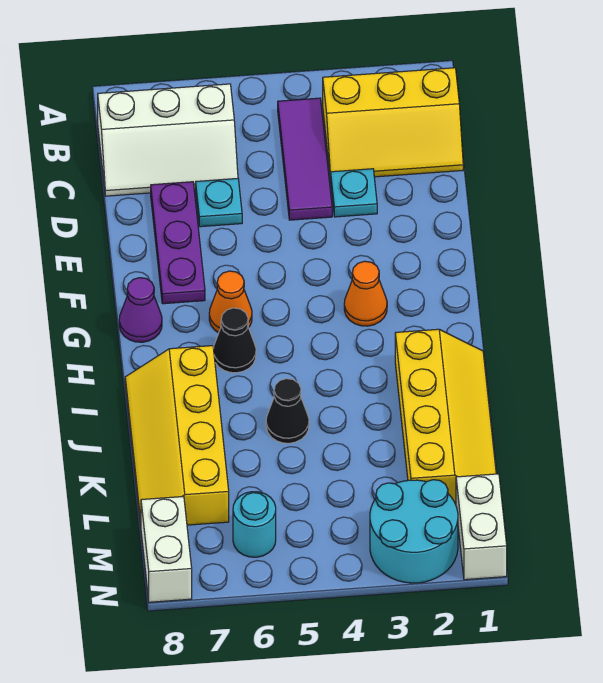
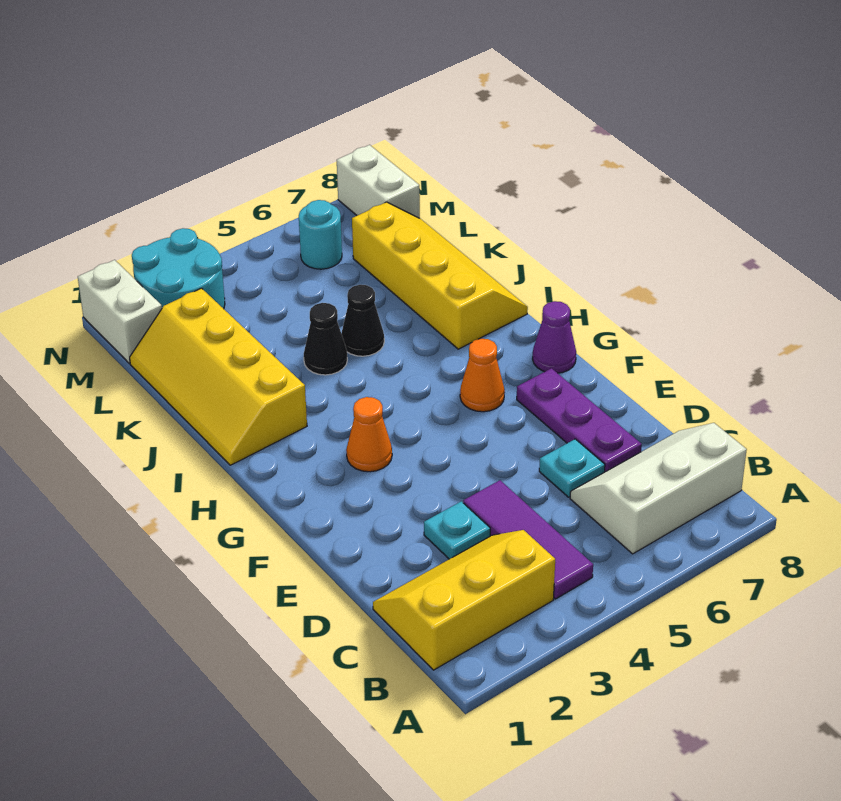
black 1x1 cone [213,308,256,373] -> black 1x1 cone moved to [304,303,347,375]

